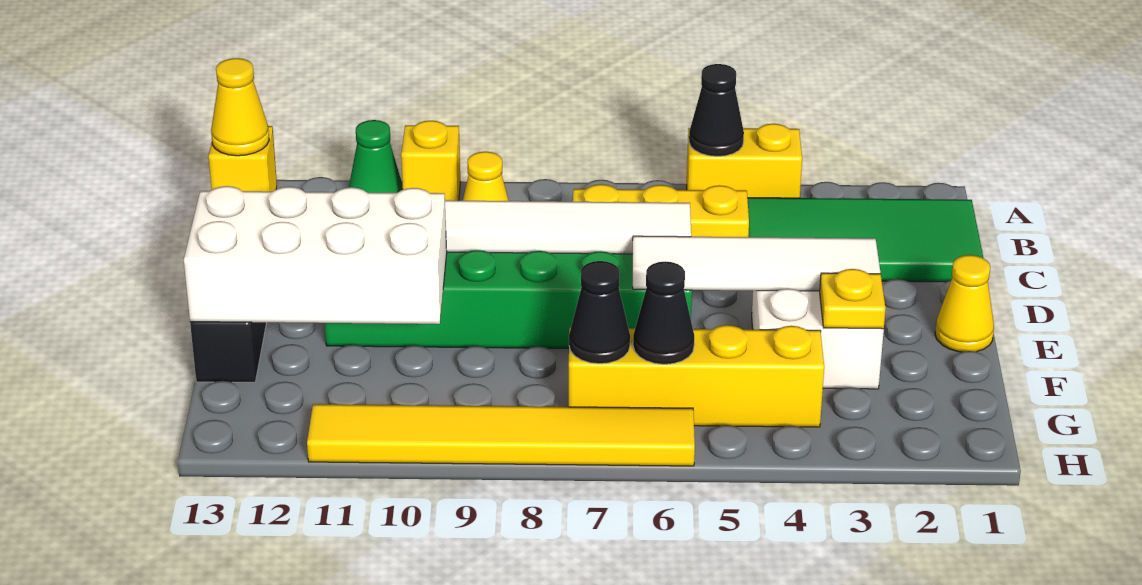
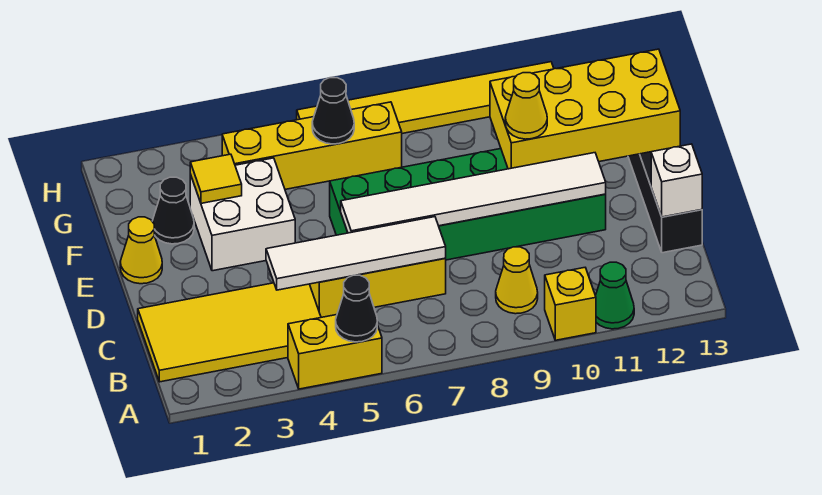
green 2x4 tile [747,198,983,282] -> yellow 2x4 tile [138,283,321,382]
yellow 1x1 brick [209,126,277,192] -> white 1x1 brick [651,144,702,217]
yellow 1x1 cone [211,58,269,156] -> yellow 1x1 cone moved to [505,73,547,139]
white 1x4 tile [633,236,880,291] -> white 1x4 tile moved to [266,217,446,290]
white 2x4 brick [184,186,447,324] -> yellow 2x4 brick [490,49,680,169]
yellow 1x1 plate [820,269,886,329] -> yellow 1x1 tile [190,154,242,203]
black 1x1 cone [569,261,630,364] -> black 1x1 cone moved to [152,177,194,244]

